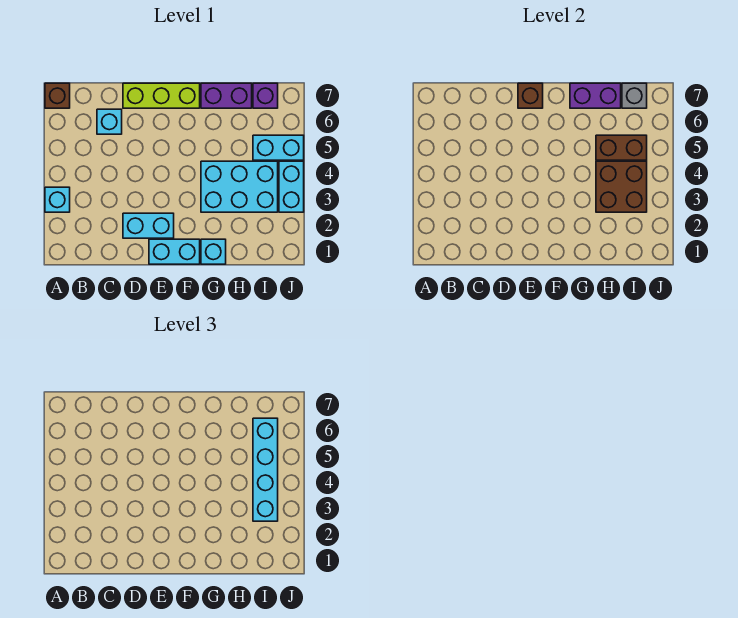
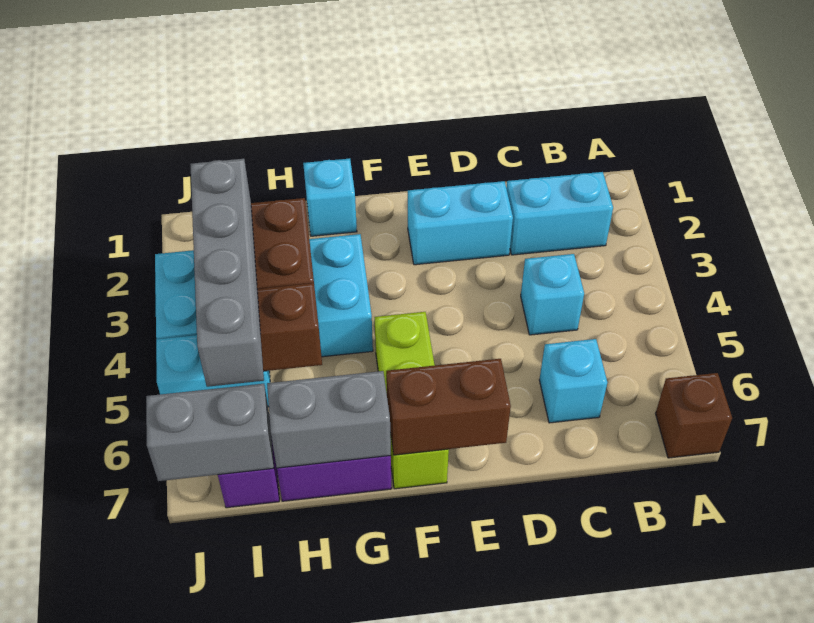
cyan 1x1 brick [45,187,70,212] -> cyan 1x1 brick moved to [521,254,584,335]
lime 1x3 brick [123,83,200,108] -> lime 1x3 brick turned to [375,312,449,489]
cyan 1x2 brick [149,239,200,264] -> cyan 1x2 brick moved to [506,172,613,255]
brown 1x1 brick [518,83,543,108] -> brown 1x2 brick [386,359,511,455]
purple 1x2 brick [570,83,621,108] -> grey 1x2 brick [267,371,391,468]
cyan 1x4 brick [253,418,278,521] -> grey 1x4 brick [190,159,264,387]
grey 1x1 brick [622,83,647,108] -> grey 1x2 brick [146,384,274,481]

